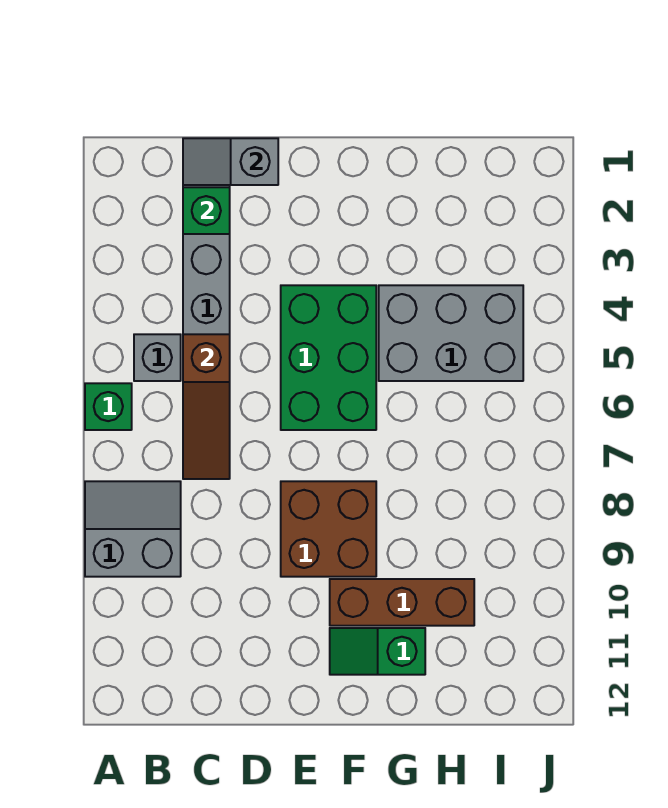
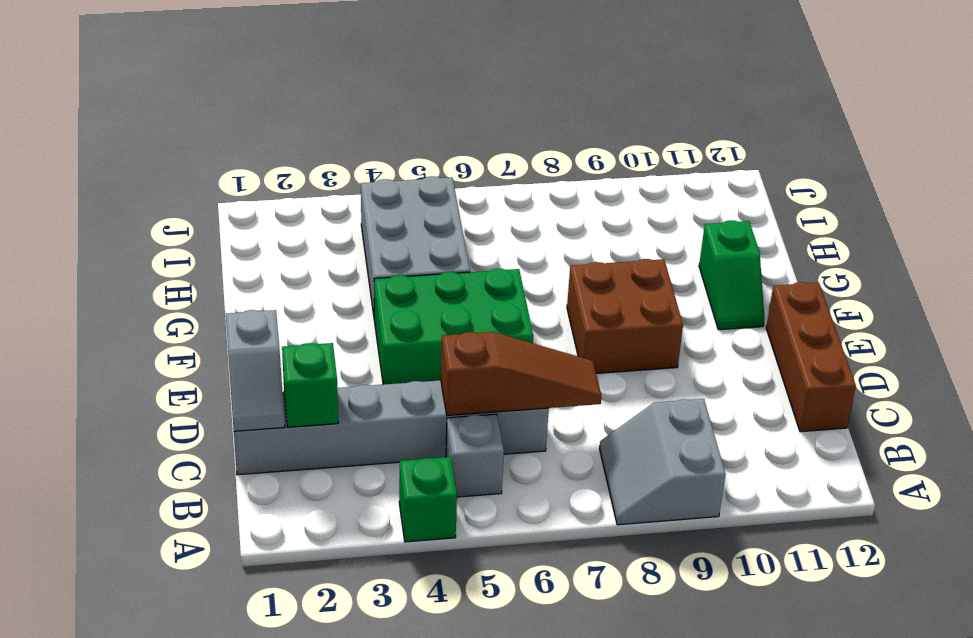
green 1x1 brick [85,383,132,430] -> green 1x1 brick moved to [399,457,457,542]
brown 1x3 brick [330,579,474,626] -> brown 1x3 brick moved to [766,282,856,432]

